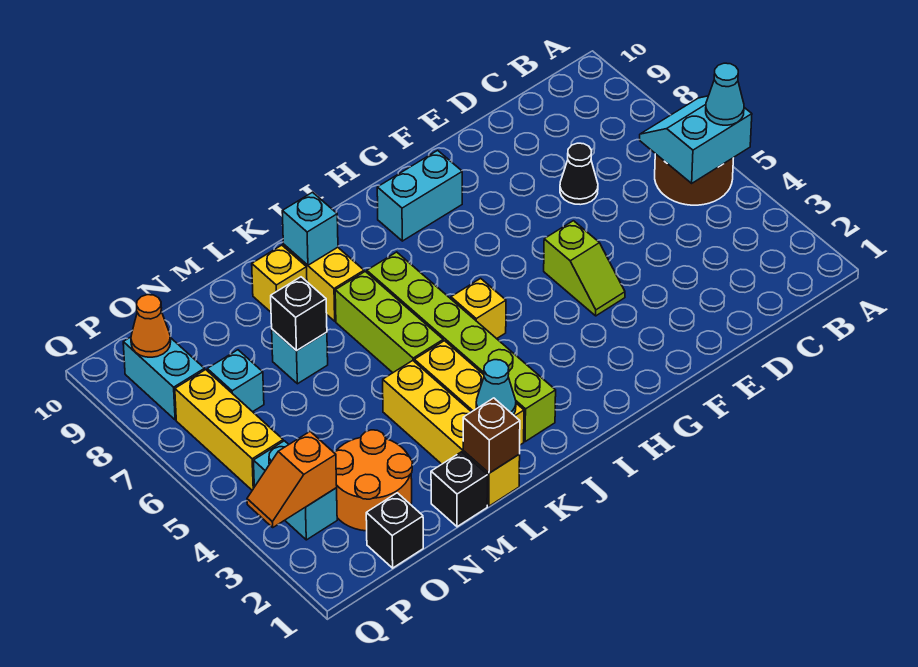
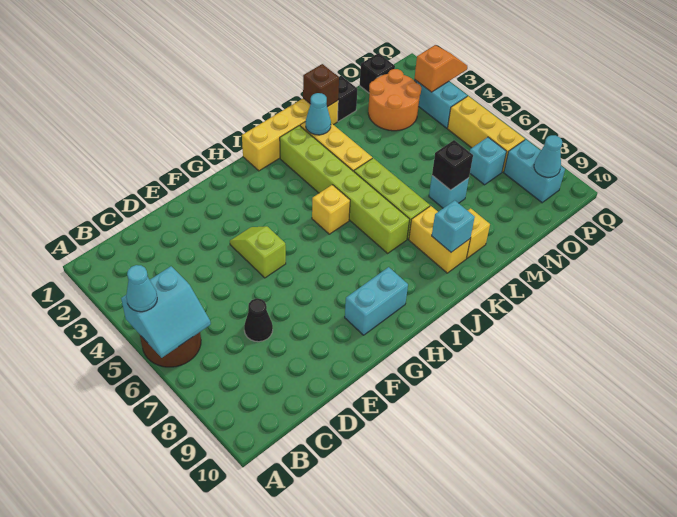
yellow 1x4 brick [383,361,520,506] -> yellow 1x4 brick turned to [242,98,338,171]
orange 1x1 cone [131,295,171,357] -> cyan 1x1 cone [534,135,562,177]

